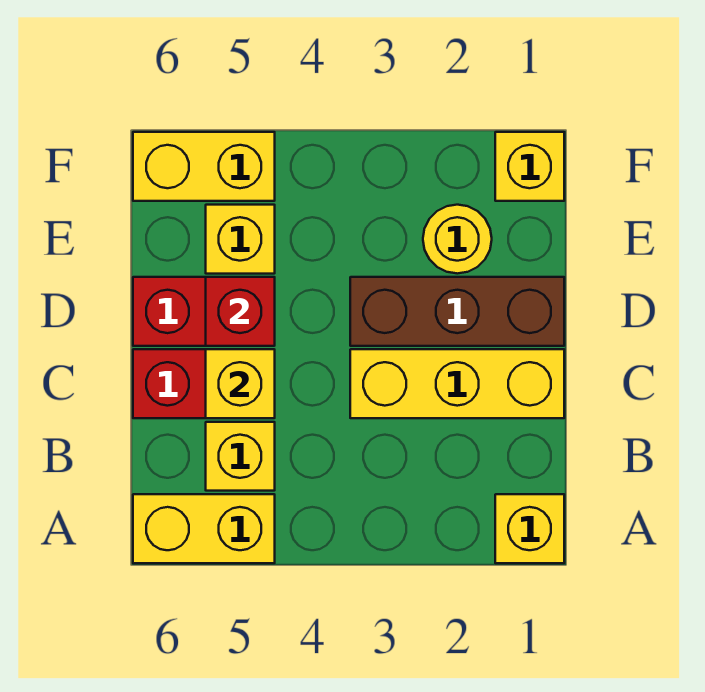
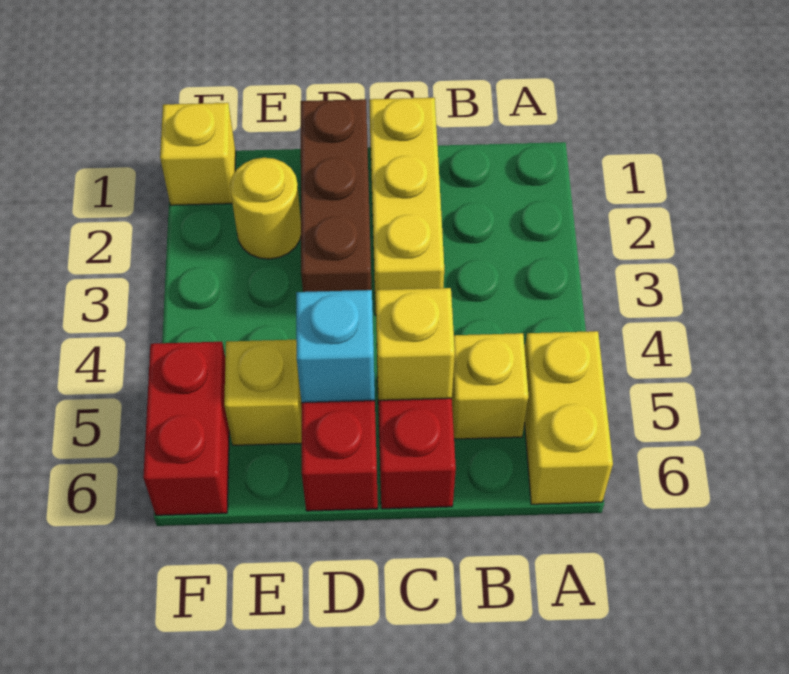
yellow 1x1 brick [495,494,564,563] -> none
red 1x1 brick [206,277,275,346] -> cyan 1x1 brick [296,290,375,403]
yellow 1x2 brick [133,132,275,201] -> red 1x2 brick [143,342,229,515]

